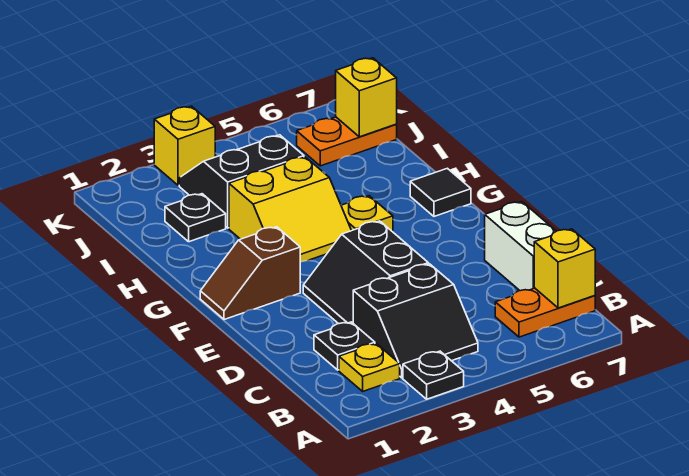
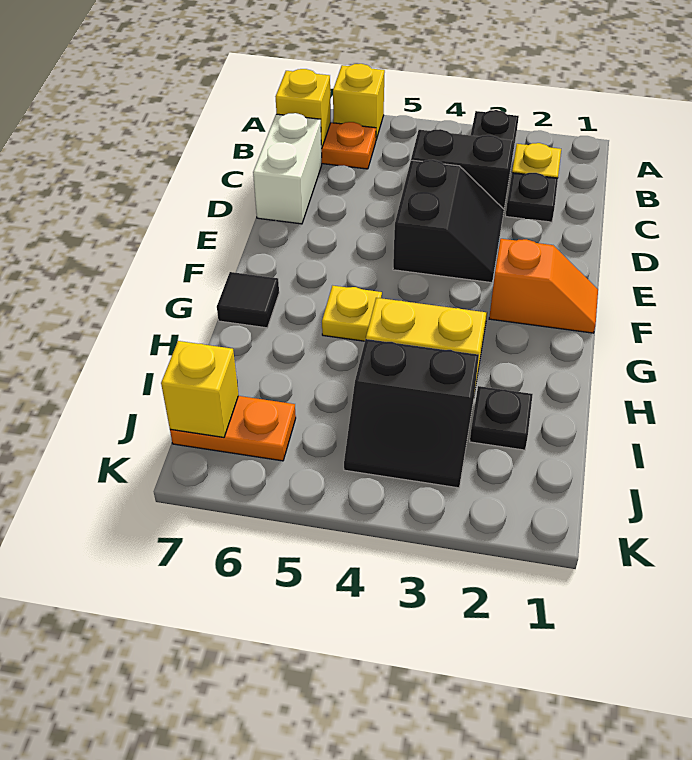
brown 1x2 slope [200,227,300,320] -> orange 1x2 slope [489,239,598,333]
yellow 1x1 brick [154,106,215,185] -> yellow 1x1 brick moved to [333,64,385,140]

